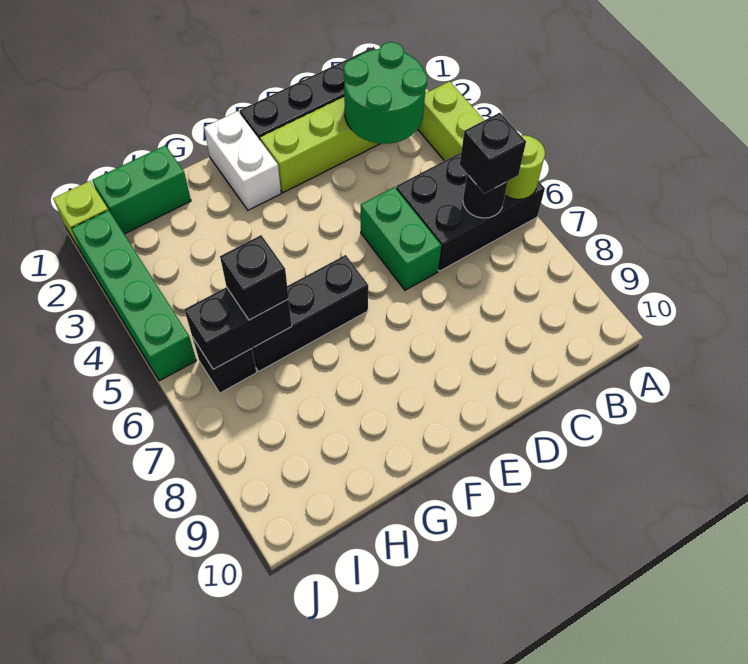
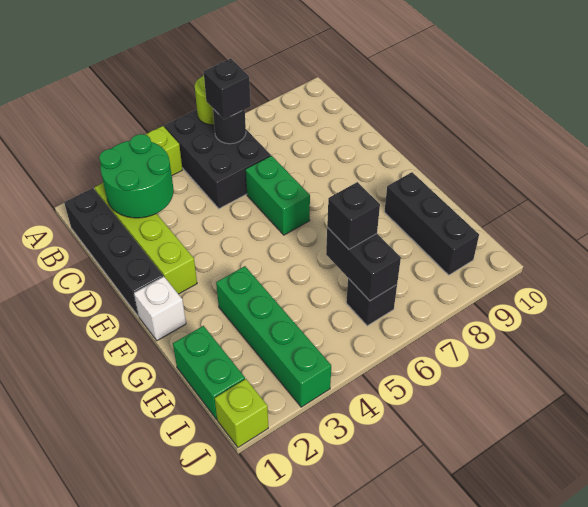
green 1x2 brick [361,187,441,290] -> green 1x2 brick turned to [245,156,310,235]
white 1x2 brick [204,111,281,210] -> white 1x1 brick [134,276,186,341]
black 1x3 brick [252,255,368,372] -> black 1x3 brick moved to [384,172,479,275]
green 1x4 brick [71,210,196,381] -> green 1x4 brick turned to [216,266,331,407]

